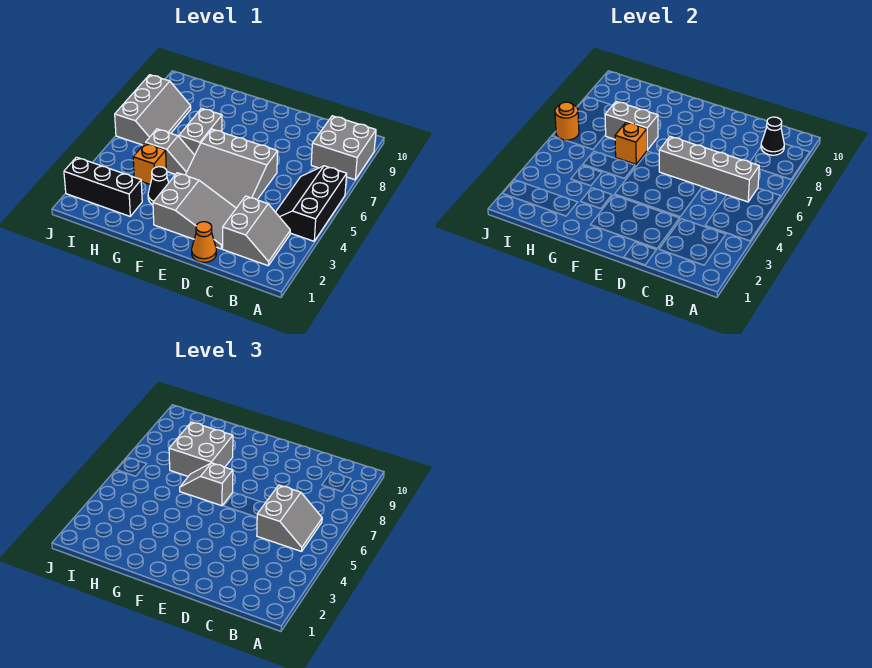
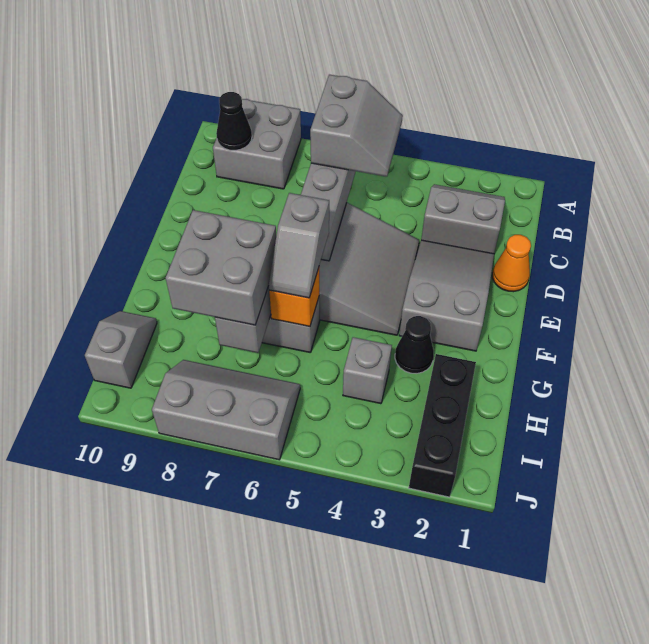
black 2x3 slope [276,166,347,241] -> none
grey 2x2 slope [257,485,322,551] -> grey 2x2 slope turned to [310,75,403,177]
grey 1x2 slope [145,129,195,175] -> grey 1x2 slope moved to [85,311,157,388]
orange 1x1 brick [133,143,166,184] -> grey 1x1 brick [343,337,392,404]
orange 1x1 round brick [555,102,579,140] -> none

